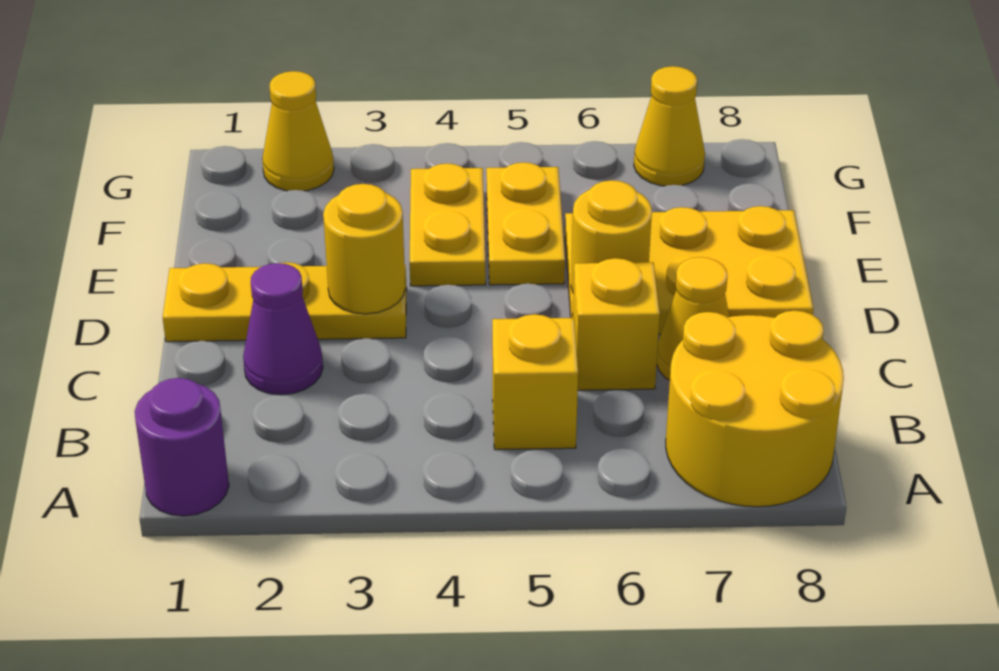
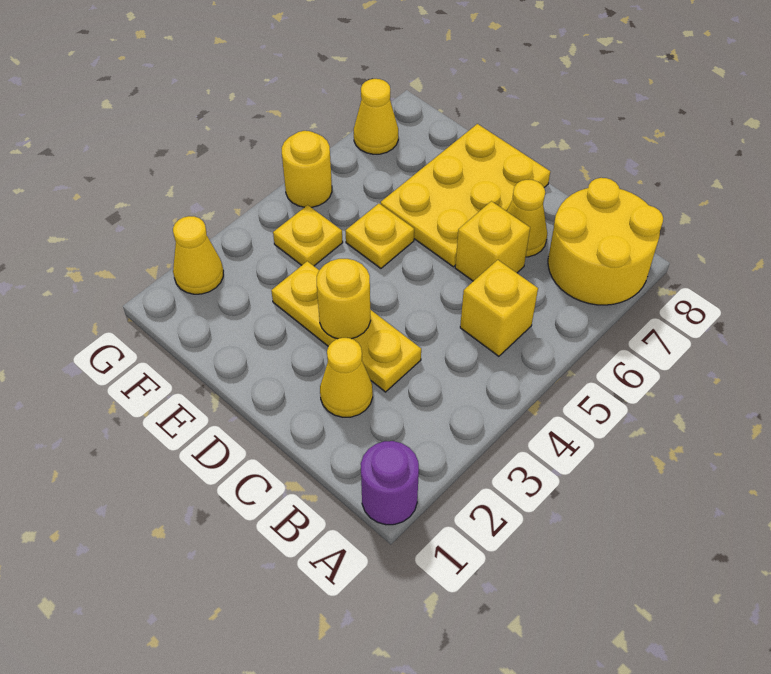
purple 1x1 cone [243,263,323,395] -> yellow 1x1 cone [320,338,373,417]
yellow 1x3 plate [163,262,407,342] -> yellow 1x3 plate turned to [271,261,421,392]
yellow 1x1 round brick [571,180,652,291] -> yellow 1x1 round brick moved to [282,131,332,207]
yellow 1x2 plate [410,163,486,286] -> yellow 1x1 plate [273,205,343,266]
yellow 1x2 plate [486,162,565,285] -> yellow 1x1 plate [346,204,414,268]

